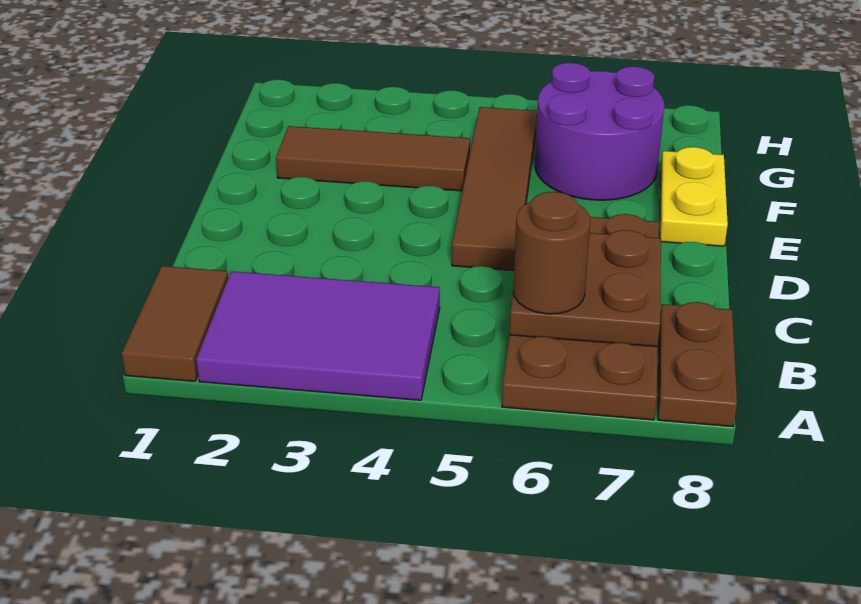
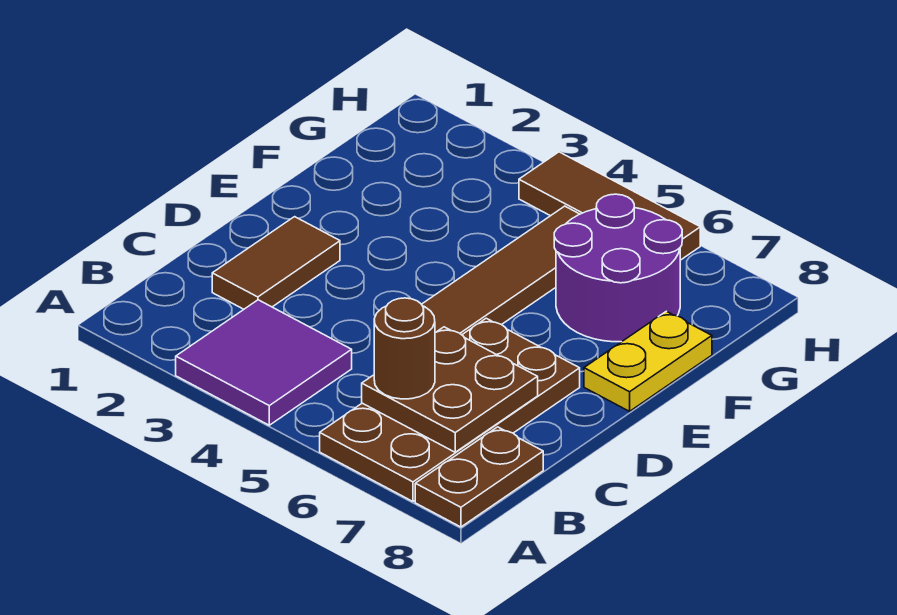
brown 1x2 tile [122,266,228,381] -> brown 1x2 tile moved to [212,217,340,309]
purple 2x3 tile [196,271,440,400] -> purple 2x2 tile [176,300,352,425]
brown 1x3 tile [276,126,470,191] -> brown 1x3 tile moved to [519,152,700,260]

